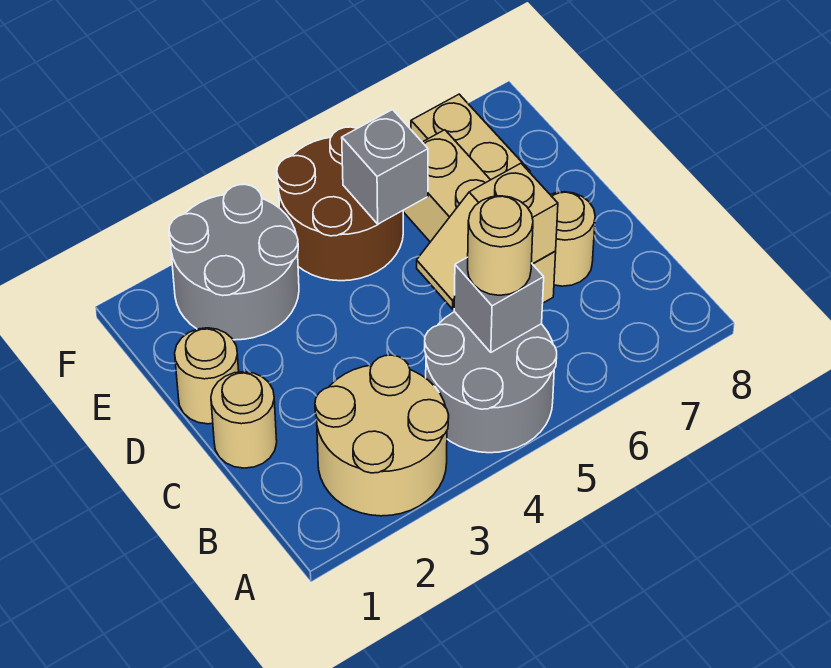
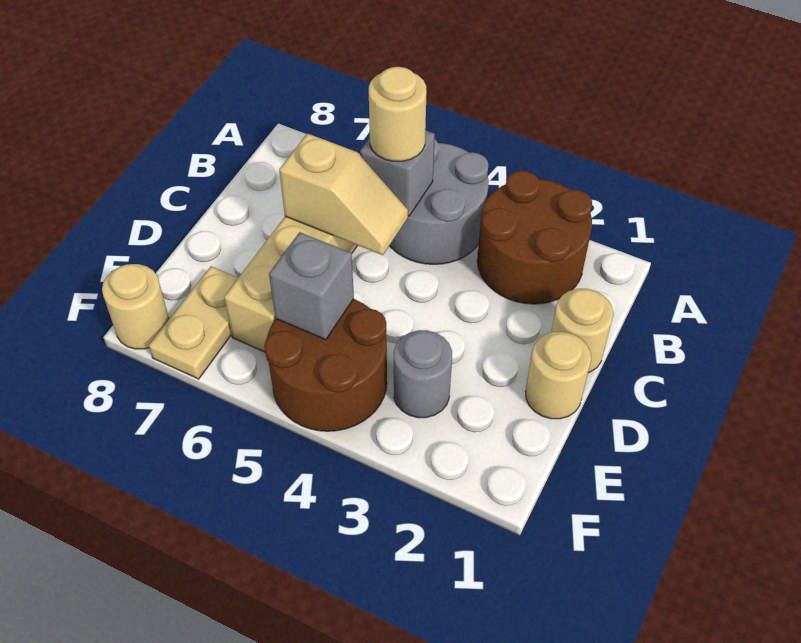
tan 2x2 round brick [315,355,449,516] -> brown 2x2 round brick [477,171,592,304]
tan 1x1 round brick [551,192,595,286] -> tan 1x1 round brick moved to [102,264,169,349]
grey 2x2 round brick [169,184,299,340] -> grey 1x1 round brick [394,330,452,418]

